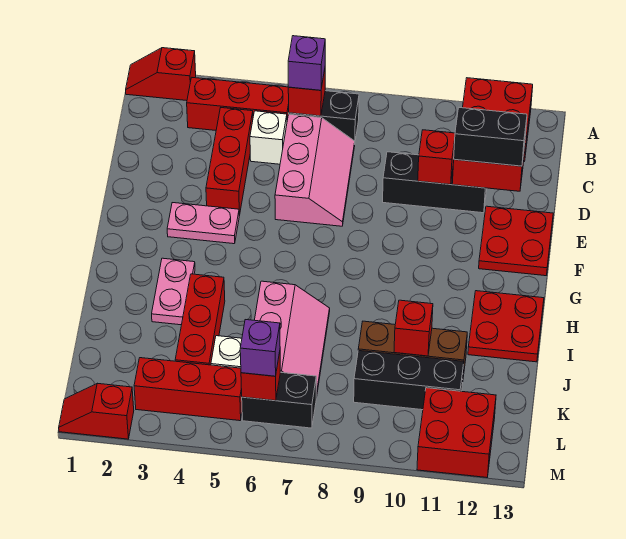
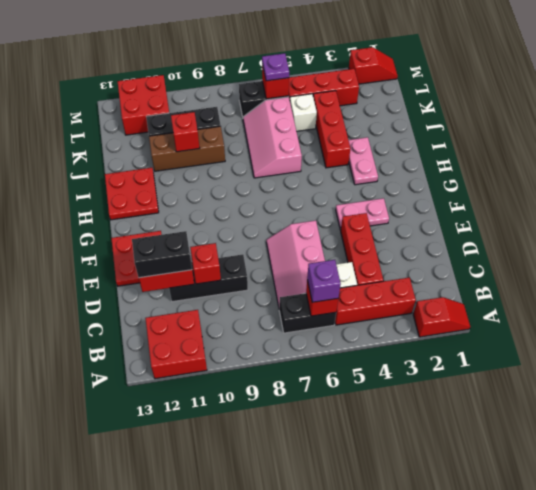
purple 1x1 brick [240,320,280,376] -> purple 1x1 plate [262,53,289,81]

